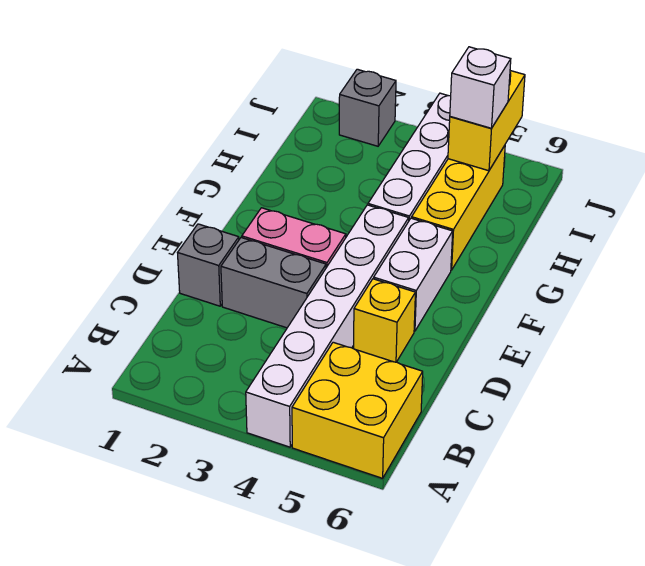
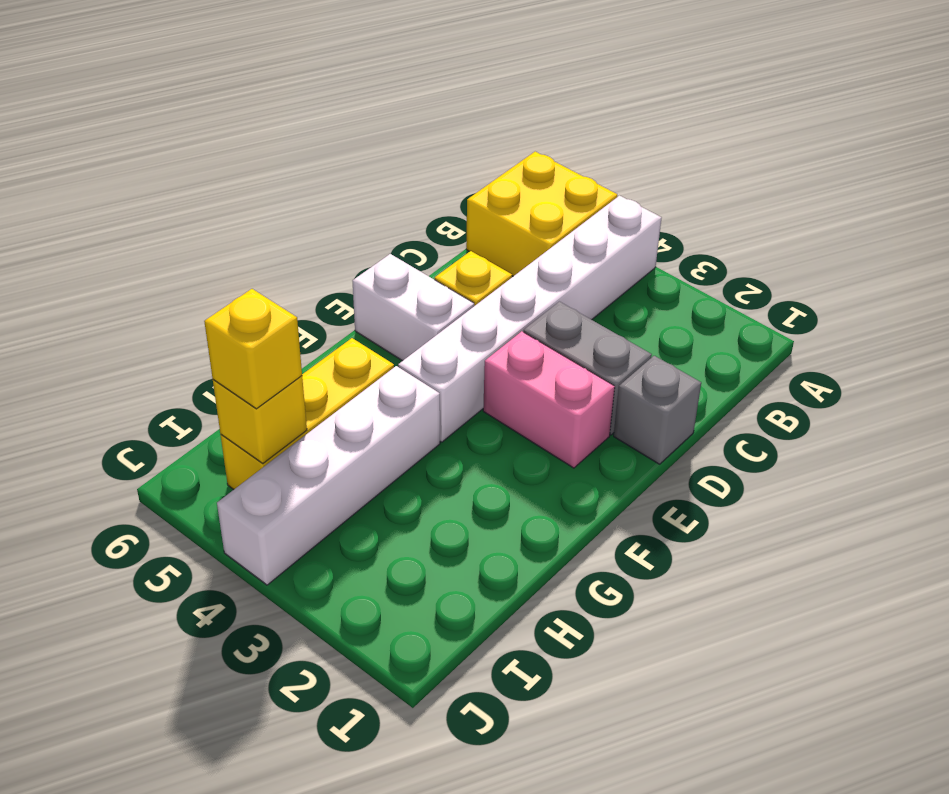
white 1x2 brick [374,218,453,331] -> white 1x2 brick turned to [353,254,474,361]
yellow 1x2 brick [448,71,525,171] -> yellow 1x1 brick [213,376,307,464]
white 1x1 brick [450,47,511,128] -> yellow 1x1 brick [204,289,302,409]
grey 1x1 brick [339,69,396,146] -> none

